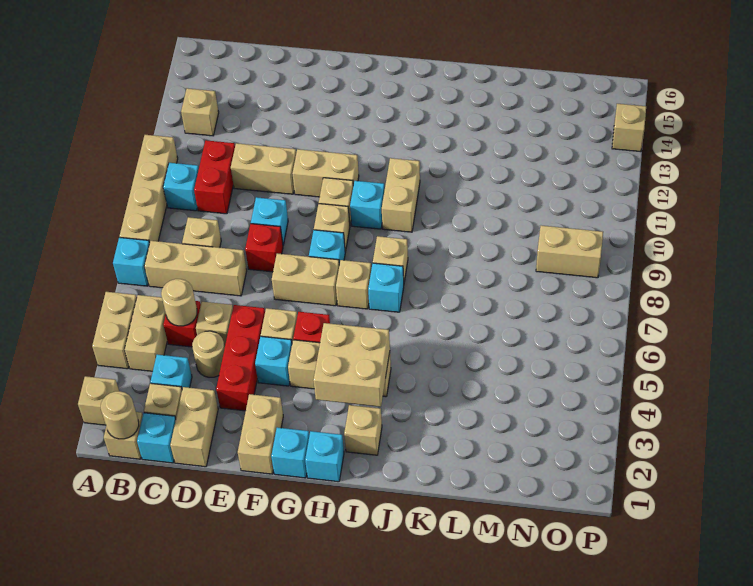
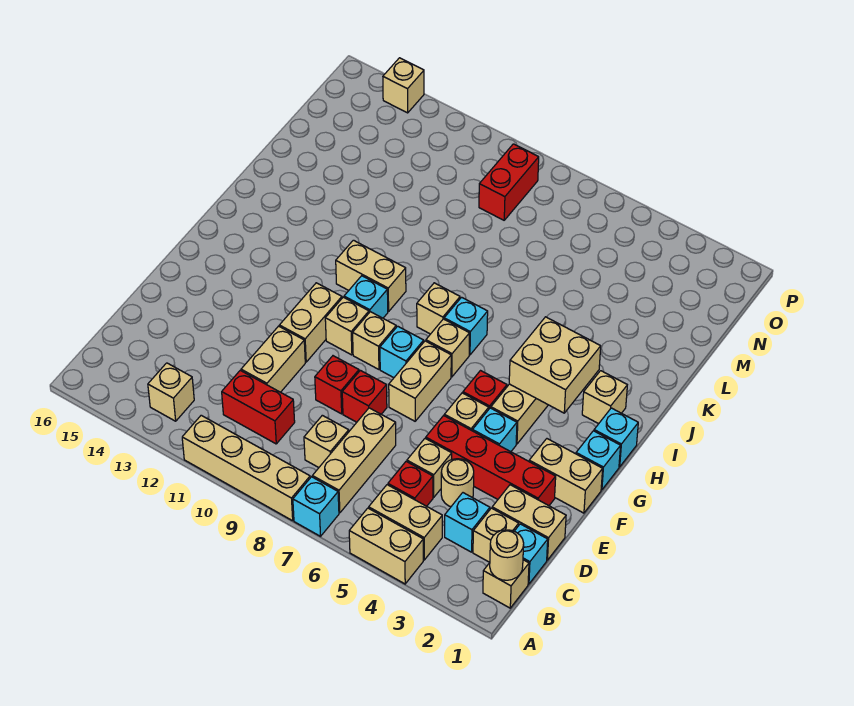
tan 1x1 brick [78,376,119,425] -> none
cyan 1x1 brick [163,163,199,211] -> none
tan 1x1 round brick [161,279,197,326] -> none
red 1x3 brick [216,305,265,411] -> red 1x4 brick [426,416,556,506]
cyan 1x1 brick [251,197,288,245] -> red 1x1 brick [315,356,359,414]
tan 1x2 brick [536,226,603,278] -> red 1x2 brick [479,144,539,220]

